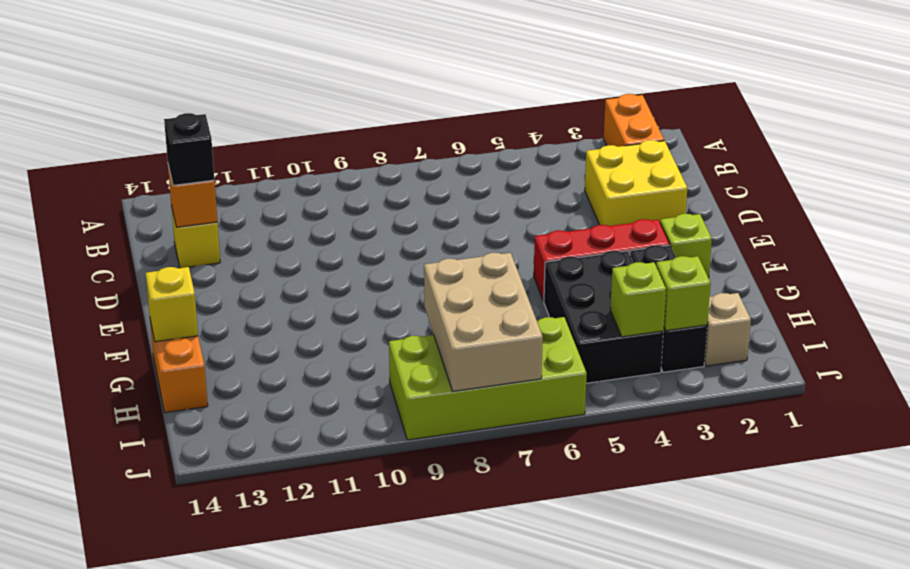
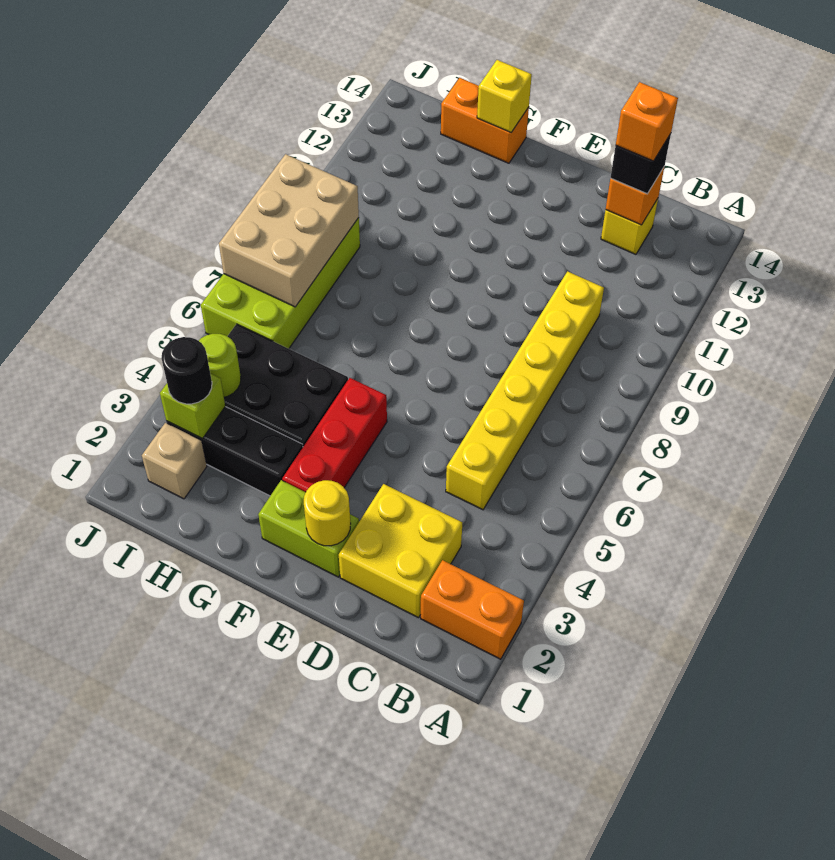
none -> yellow 1x6 brick [446,271,604,510]
none -> orange 1x1 brick [616,82,678,161]
none -> yellow 1x1 round brick [304,480,351,546]
lime 1x1 brick [660,214,712,278] -> lime 1x2 brick [258,480,359,577]
tan 2x3 brick [424,253,543,391] -> tan 2x3 brick turned to [219,154,359,307]
none -> black 1x1 round brick [161,337,212,404]
lime 1x1 brick [610,262,666,337] -> lime 1x1 round brick [199,334,241,397]

